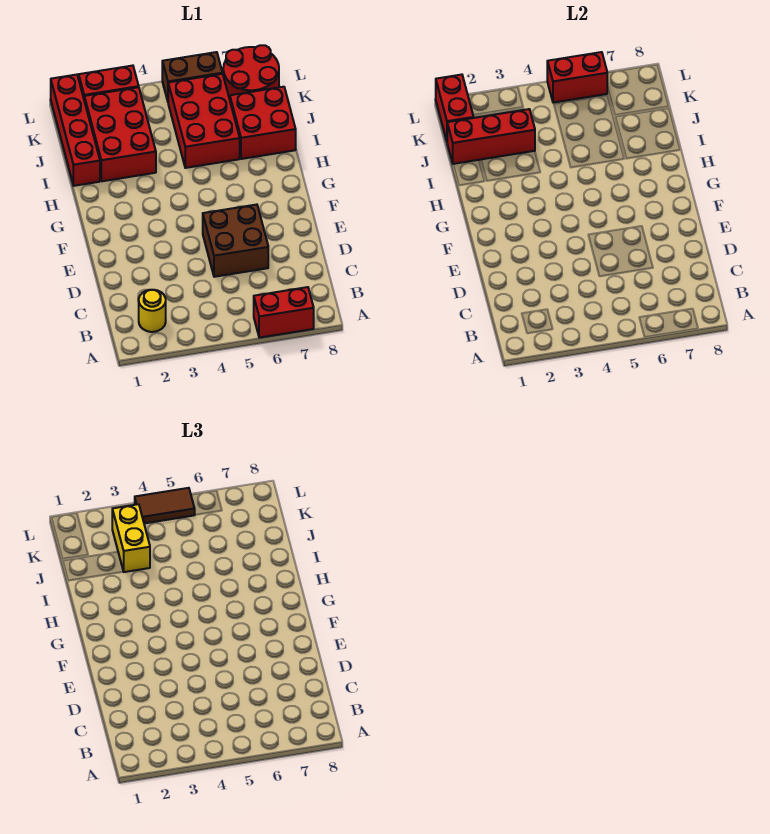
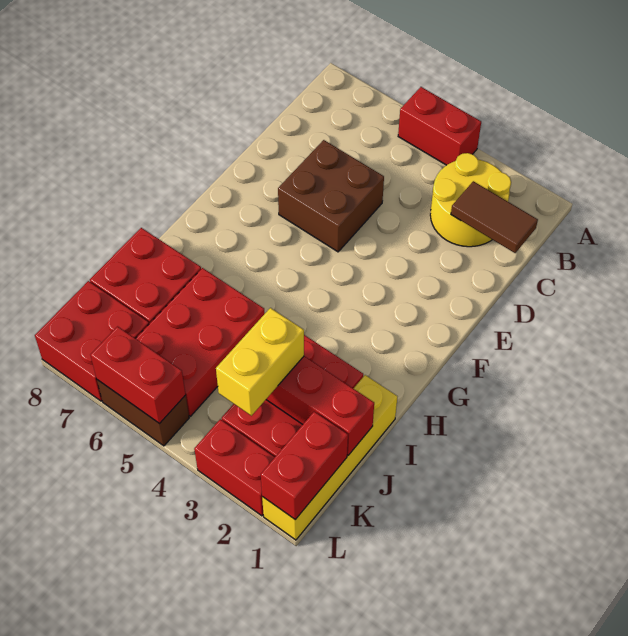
red 1x2 brick [254,287,314,338] -> red 1x2 brick moved to [398,87,481,165]
yellow 1x1 round brick [139,290,166,332] -> yellow 2x2 round brick [430,153,511,247]
red 1x4 brick [51,75,100,186] -> yellow 1x4 brick [262,375,397,540]
red 2x2 round brick [223,45,279,99] -> red 2x2 brick [35,281,149,401]
brown 1x2 tile [135,488,195,523] -> brown 1x2 tile moved to [451,181,538,253]

